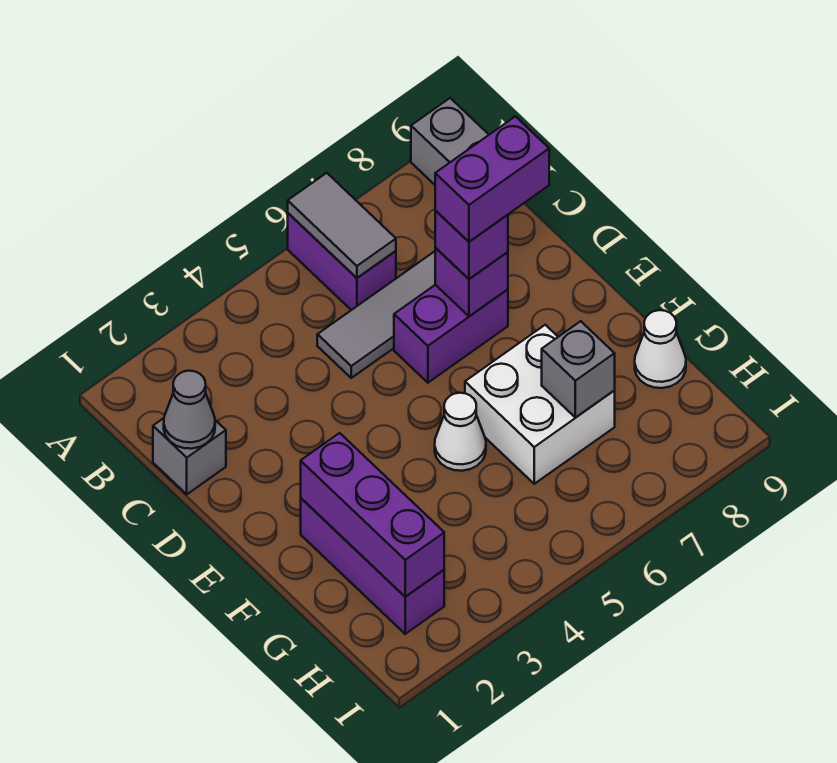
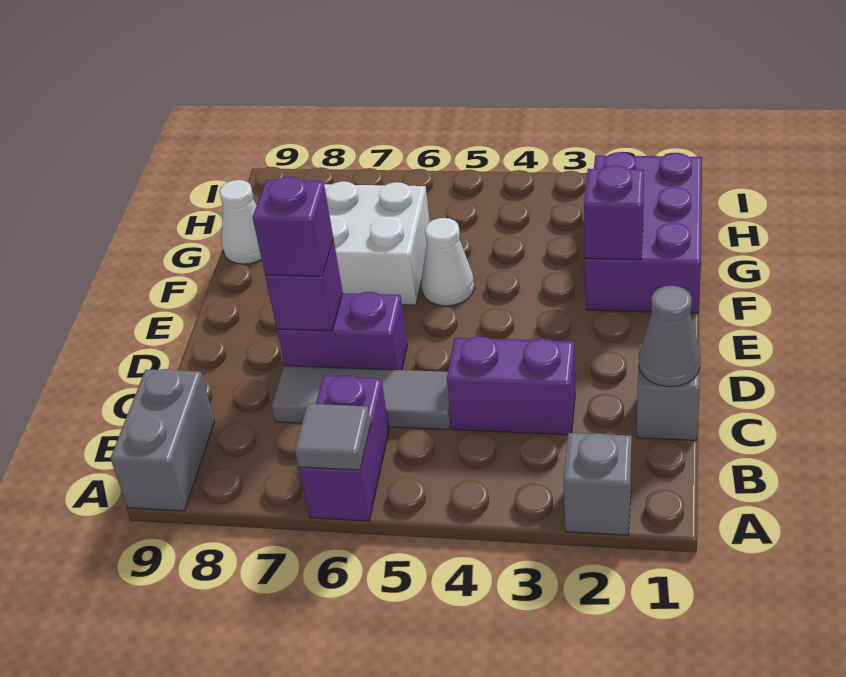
grey 1x2 tile [288,173,396,278] -> grey 1x1 tile [295,404,371,470]
purple 1x2 brick [435,116,549,242] -> purple 1x2 brick moved to [447,336,575,435]
purple 1x3 brick [301,498,444,634] -> purple 2x3 brick [585,152,702,313]
purple 1x3 brick [301,433,444,597] -> purple 1x1 brick [584,165,644,260]
grey 1x1 brick [542,321,615,418] -> grey 1x1 brick moved to [564,433,632,535]

